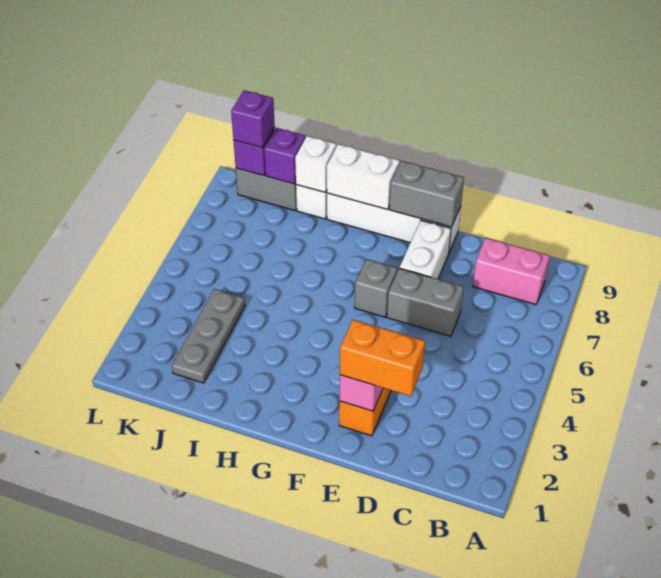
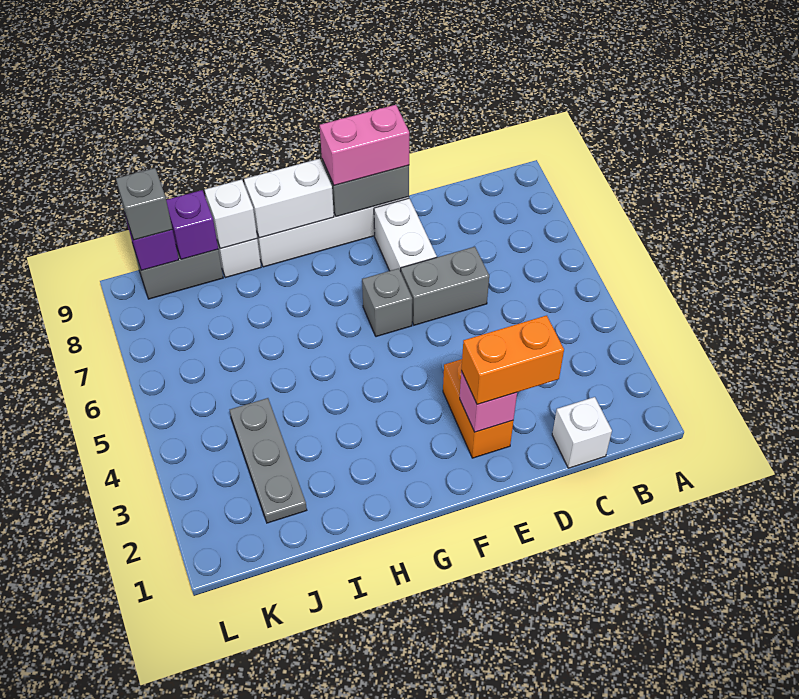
pink 1x2 brick [473,238,550,305] -> pink 1x2 brick moved to [320,105,409,185]
none -> white 1x1 brick [552,397,612,468]
purple 1x1 brick [231,90,275,148] -> grey 1x1 brick [116,168,172,240]

